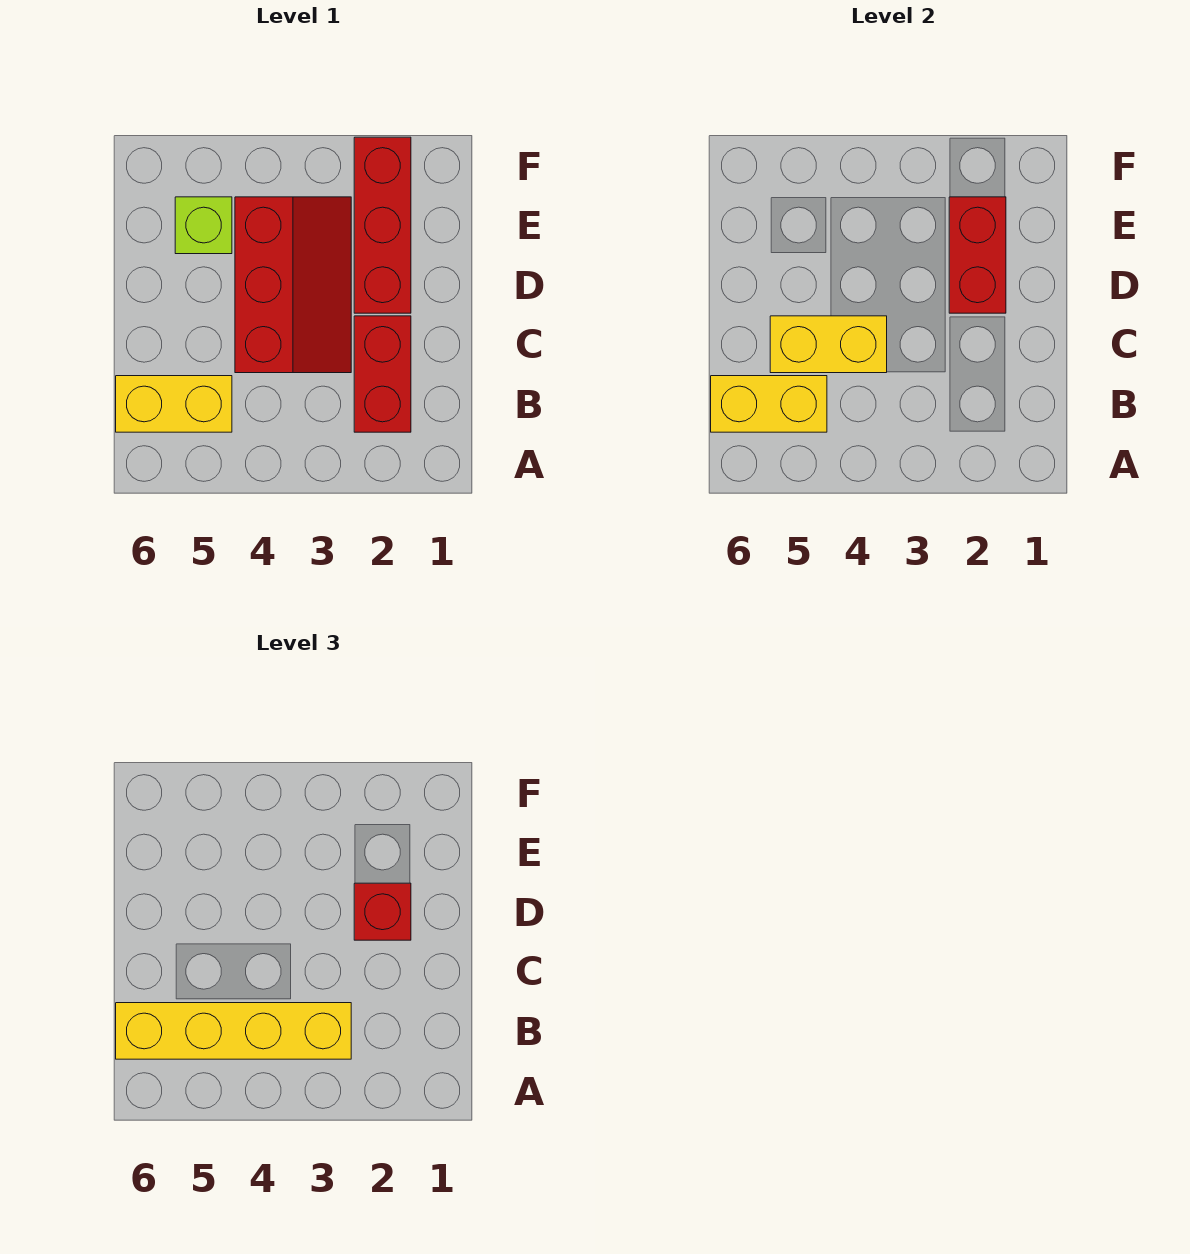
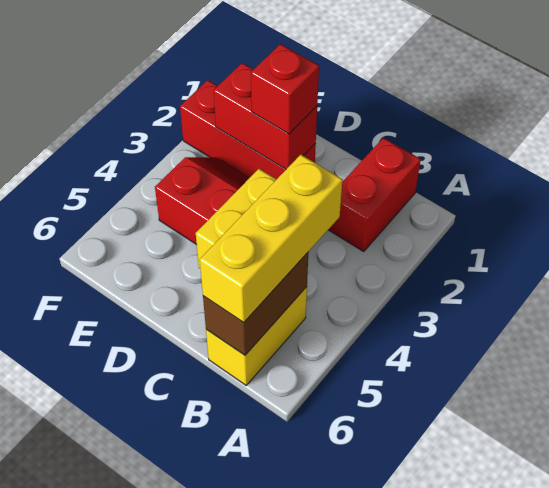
red 1x2 brick [354,316,411,432] -> red 1x2 brick turned to [328,138,421,252]
yellow 1x4 brick [116,1003,351,1059] -> yellow 1x3 brick [200,155,342,323]
yellow 1x2 brick [711,376,827,432] -> brown 1x2 brick [203,253,308,355]
lime 1x1 brick [175,197,232,254] -> none

